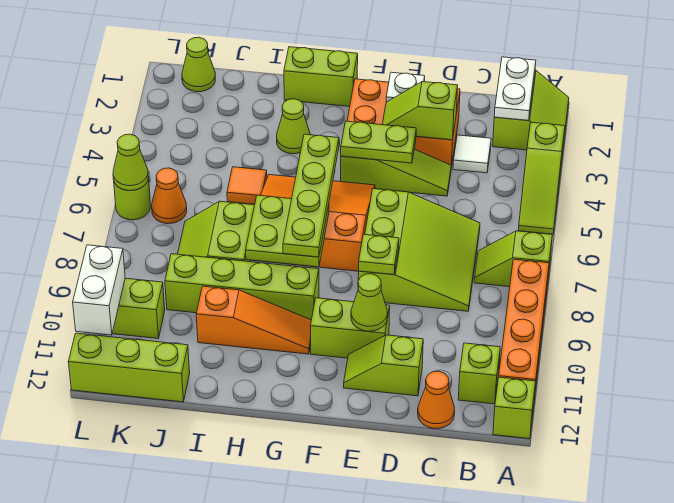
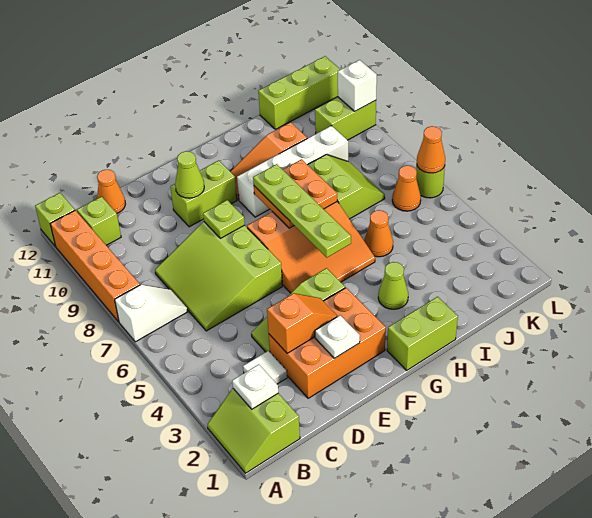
lime 1x3 slope [518,122,565,234] -> none
lime 1x2 slope [474,231,552,287] -> white 1x2 slope [115,285,187,342]
white 1x2 plate [494,57,536,121] -> white 1x1 plate [232,364,278,409]
lime 1x2 slope [382,82,458,140] -> orange 1x2 slope [267,293,338,353]
lime 1x2 slope [344,335,423,396] -> none
lime 1x2 plate [341,121,416,163] -> none
lime 2x2 plate [246,195,329,267] -> orange 2x2 plate [254,159,337,228]
lime 1x4 brick [165,254,319,320] -> white 1x4 brick [237,126,348,217]
orange 1x1 tile [227,167,267,205] -> orange 1x1 cone [364,210,393,257]
lime 1x1 cone [182,37,215,92] -> none
lime 1x1 cone [113,134,148,191] -> orange 1x1 cone [417,126,445,173]
white 1x2 brick [73,245,125,335] -> white 1x1 brick [338,60,377,111]

